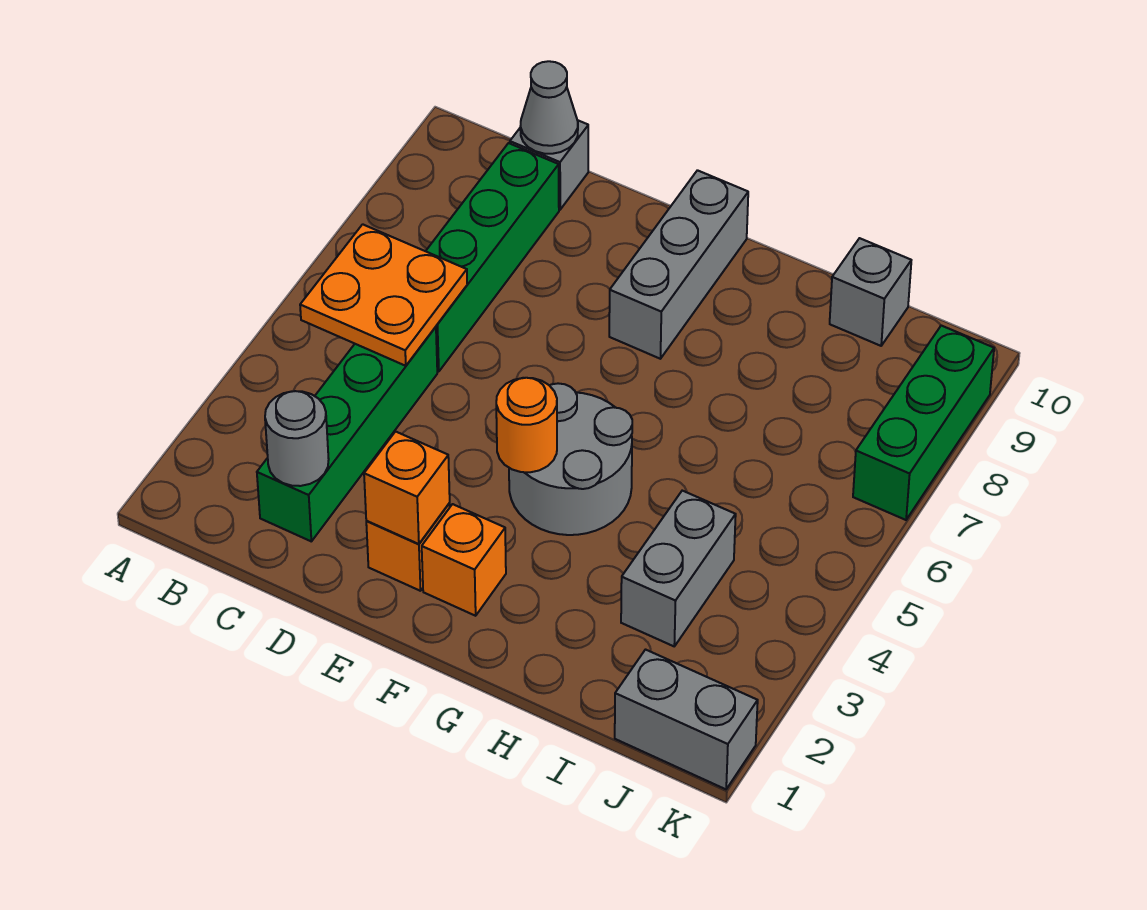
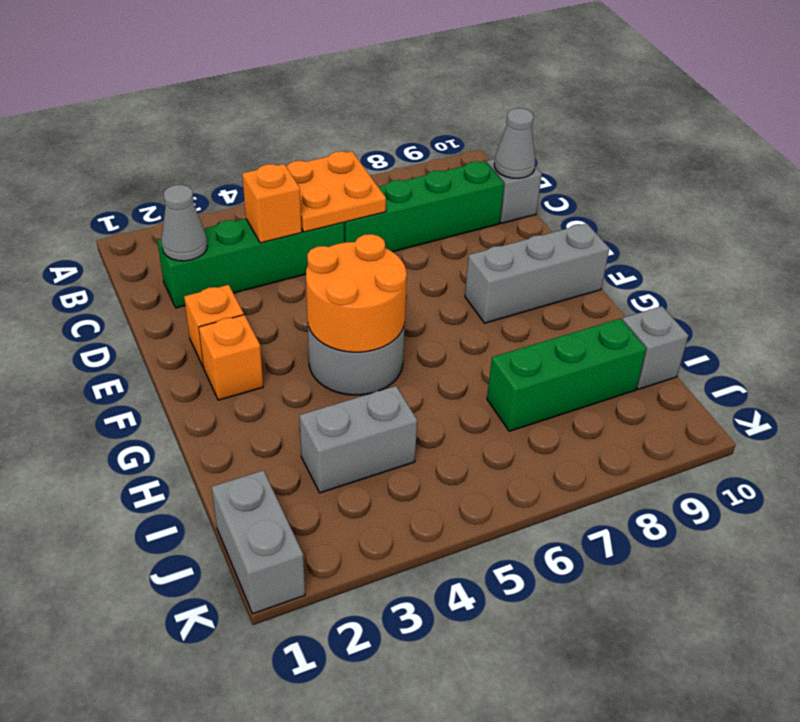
grey 1x1 round brick [265,391,329,486] -> grey 1x1 cone [161,185,207,261]
orange 1x1 brick [364,432,450,544] -> orange 1x1 brick moved to [242,164,302,243]
orange 1x1 round brick [496,378,557,472] -> orange 2x2 round brick [306,234,407,352]
green 1x3 brick [853,326,994,520] -> green 1x3 brick moved to [487,319,646,431]

